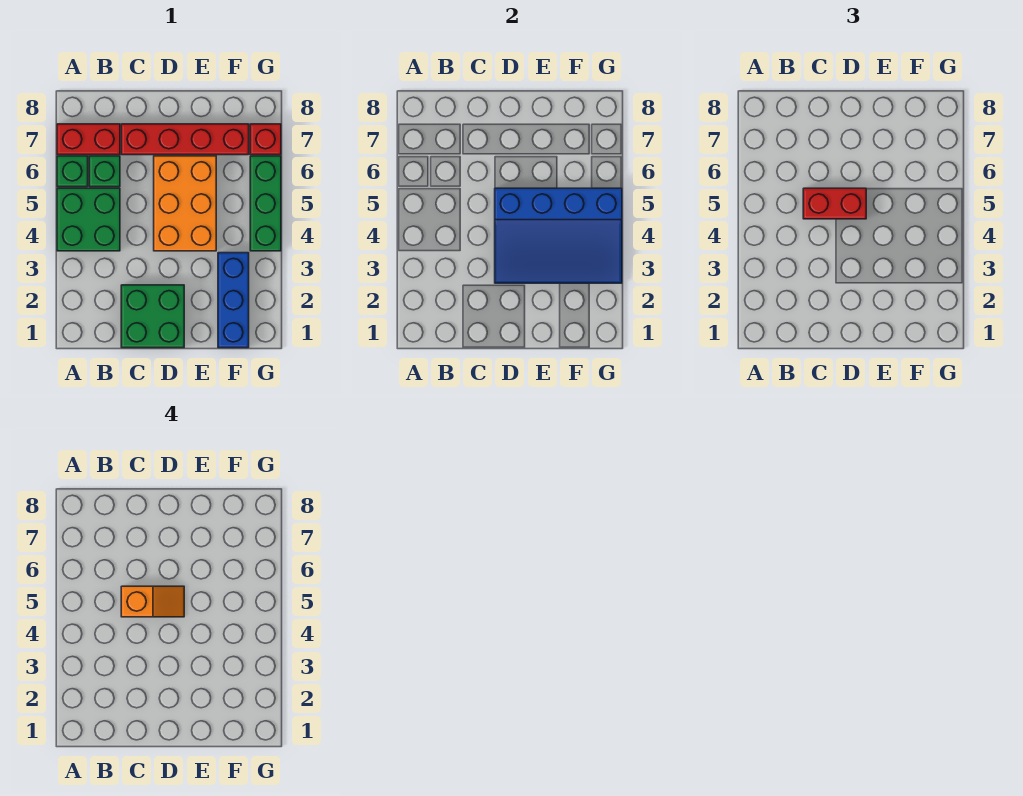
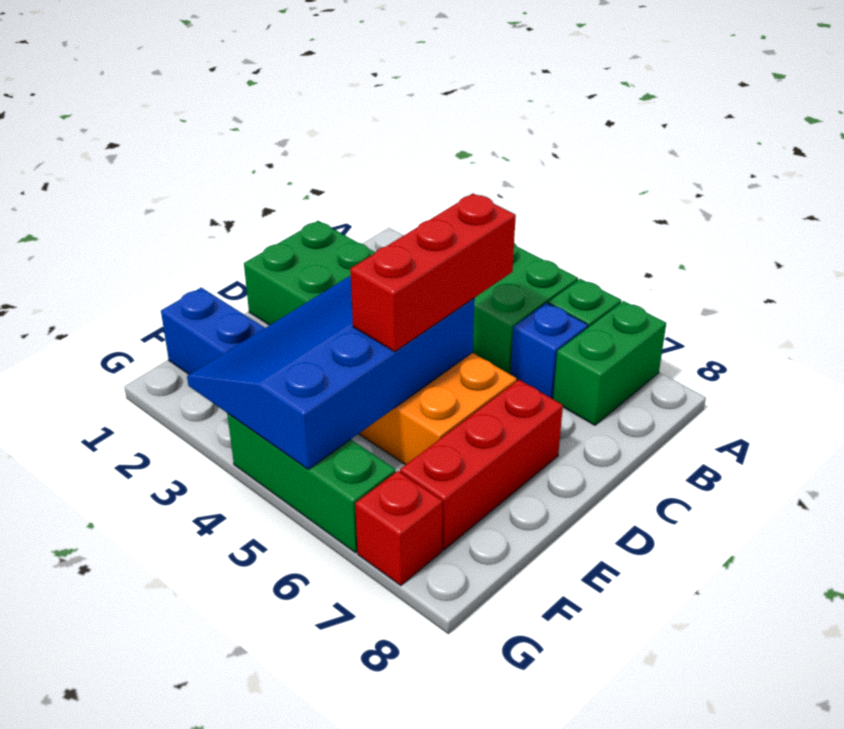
red 1x2 brick [57,124,120,155] -> green 1x2 brick [553,301,666,425]
green 1x1 brick [89,156,120,187] -> blue 1x1 brick [511,303,588,399]
red 1x2 brick [803,188,866,219] -> red 1x3 brick [350,194,516,352]
orange 1x2 slope [121,586,184,617] -> none
red 1x4 brick [121,124,249,155] -> red 1x3 brick [400,380,563,550]

